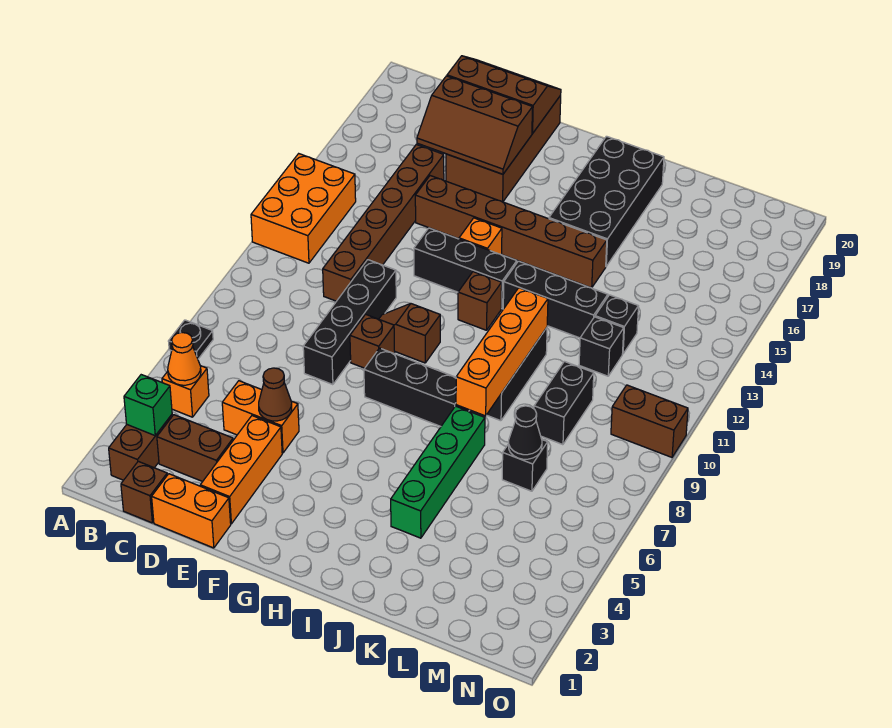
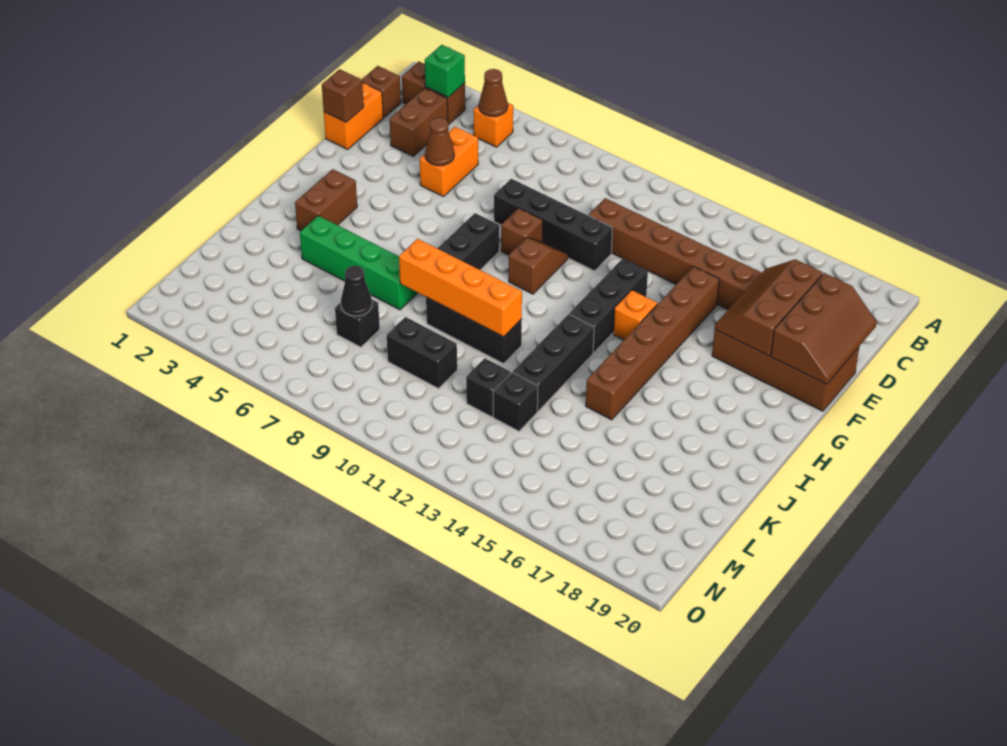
black 1x1 plate [168,320,213,359] -> none
orange 2x3 brick [251,154,356,263] -> none
orange 1x1 cone [168,333,201,385] -> brown 1x1 cone [479,69,508,117]
orange 1x3 brick [200,416,282,524] -> none
brown 1x1 brick [458,272,502,330] -> brown 1x1 brick moved to [322,69,364,122]
black 2x4 brick [549,136,664,266] -> none
brown 1x2 brick [611,385,688,457] -> brown 1x2 brick moved to [295,169,357,231]

